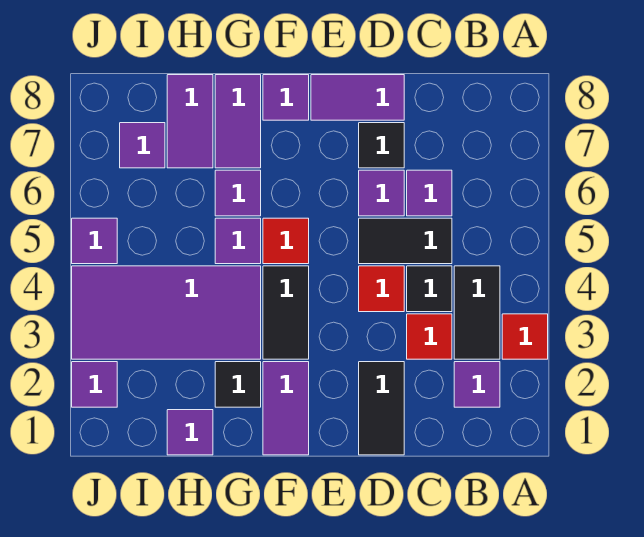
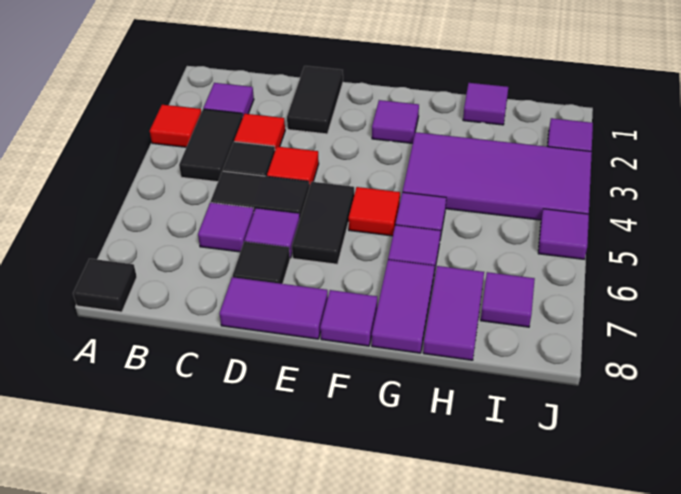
purple 1x2 tile [263,362,309,455] -> purple 1x1 tile [372,100,419,143]
black 1x2 tile [263,266,309,359] -> black 1x2 tile moved to [292,182,354,264]
black 1x1 tile [215,362,261,407] -> black 1x1 tile moved to [73,259,137,312]

